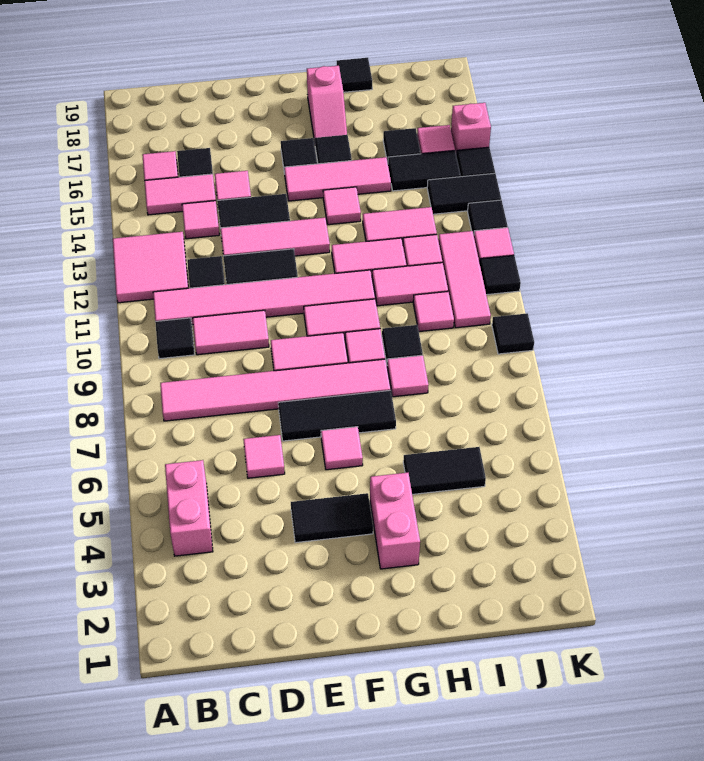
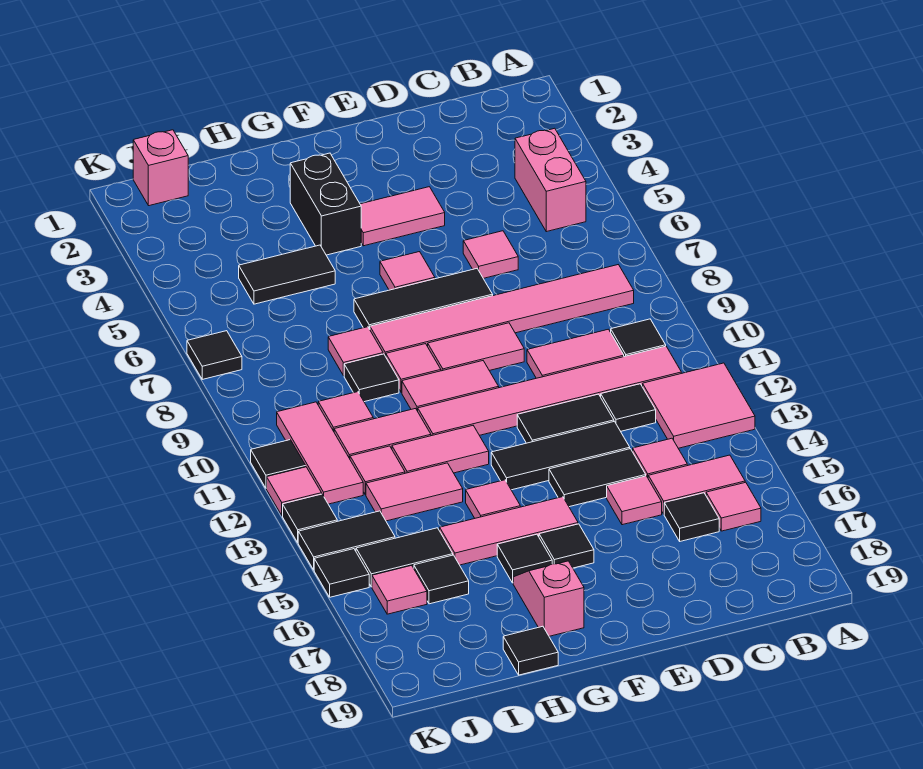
pink 1x3 tile [220,218,330,256] -> black 1x3 tile [491,421,630,490]
black 1x2 tile [291,493,373,543] -> pink 1x2 tile [360,187,445,246]
pink 1x2 brick [370,473,420,569] -> black 1x2 brick [290,153,361,255]
black 1x1 tile [492,313,534,354] -> black 1x1 tile moved to [187,331,242,379]
pink 1x1 brick [451,103,491,155] -> pink 1x1 brick moved to [133,130,188,206]

